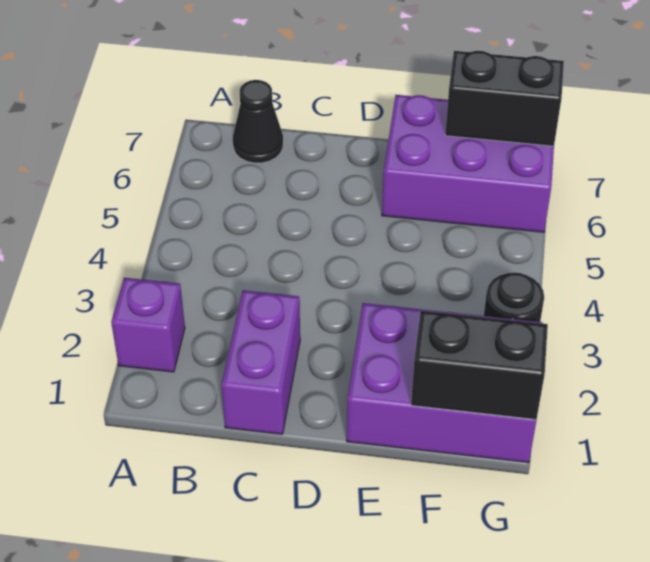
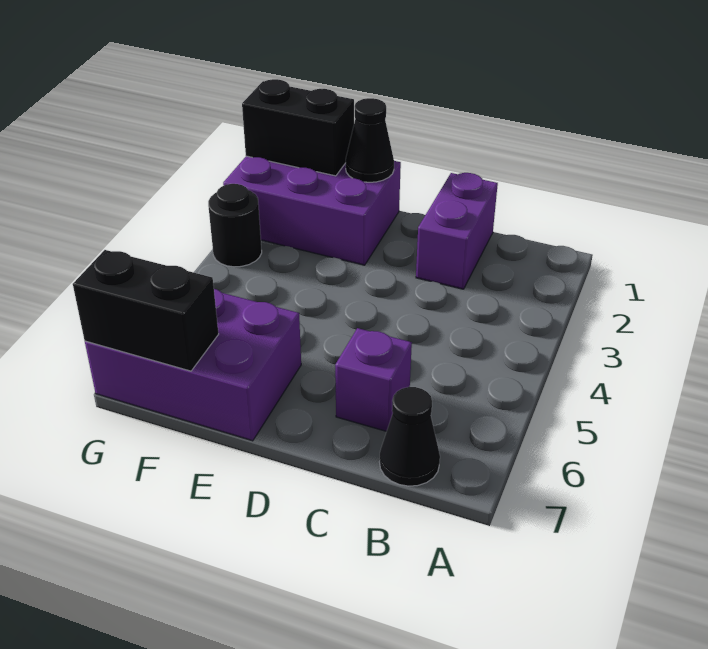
purple 1x1 brick [111,278,185,372] -> purple 1x1 brick moved to [335,328,412,431]
none -> black 1x1 cone [346,98,394,182]

